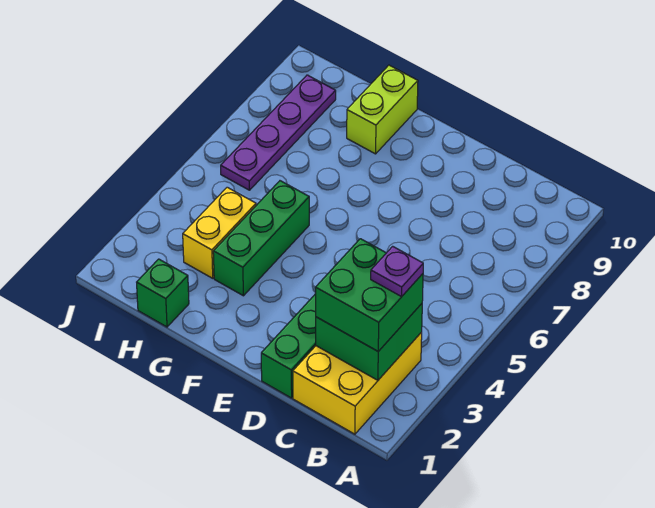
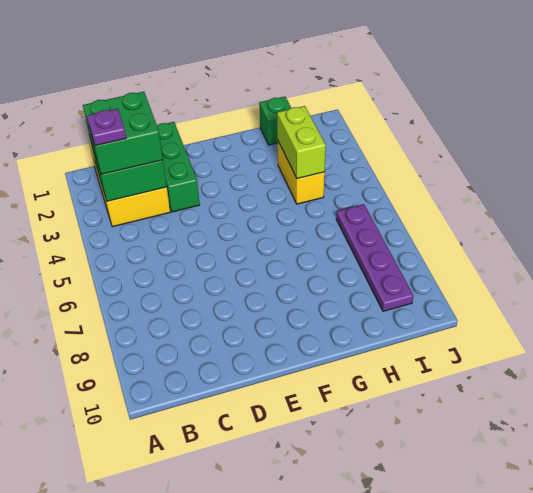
green 1x3 brick [213,181,309,296] -> none
lime 1x2 brick [347,65,418,154] -> lime 1x2 brick moved to [277,106,326,179]

